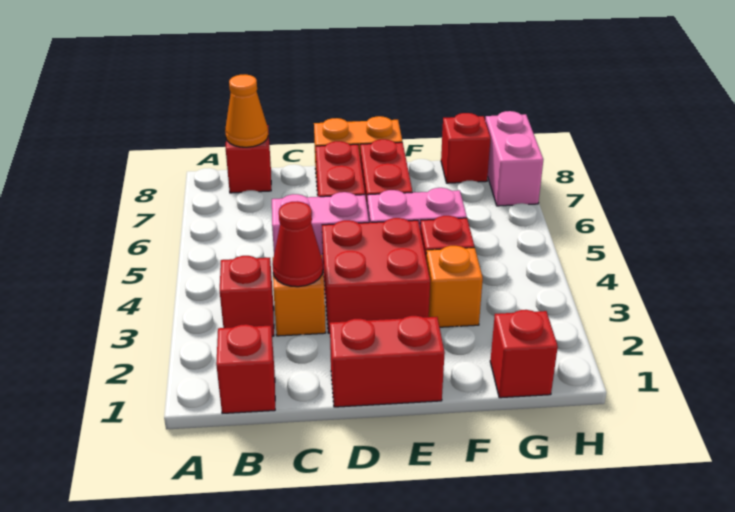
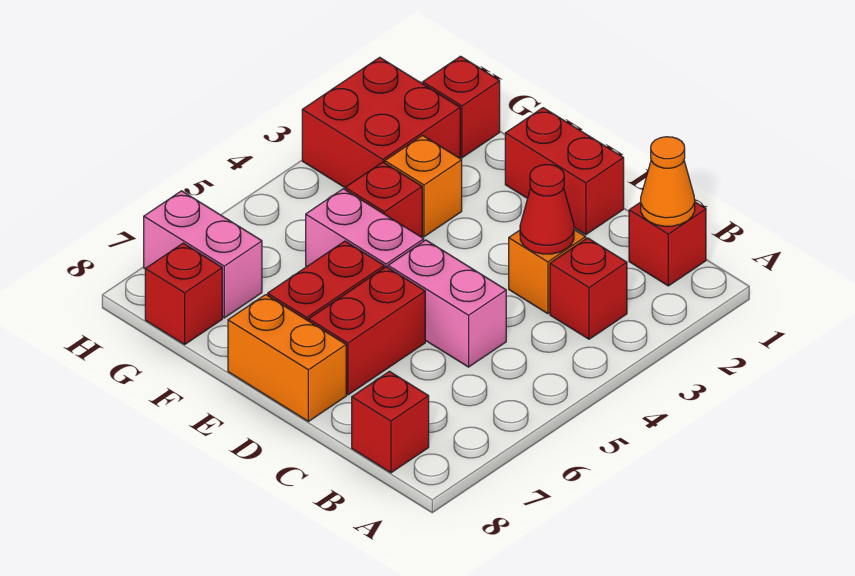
orange 1x1 cone [225,74,268,147] -> orange 1x1 cone moved to [641,137,695,226]
red 2x2 brick [322,218,430,333] -> red 2x2 brick moved to [302,57,460,188]
pink 1x2 brick [485,111,543,206] -> pink 1x2 brick turned to [144,191,262,318]

